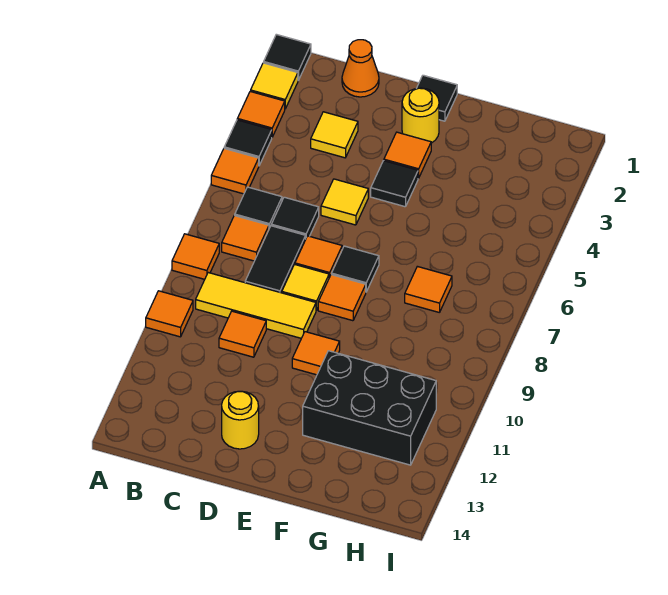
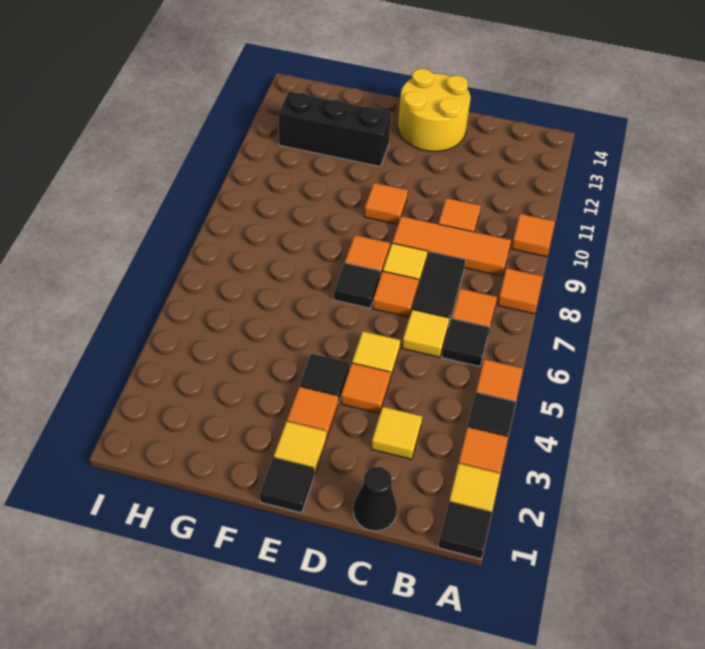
yellow 1x3 tile [196,273,316,338] -> orange 1x3 tile [392,216,511,276]
orange 1x1 cone [342,40,379,97] -> black 1x1 cone [353,467,397,531]
black 1x1 tile [271,197,319,237] -> yellow 1x1 tile [402,309,450,357]
yellow 1x1 round brick [222,391,259,449] -> yellow 2x2 round brick [398,69,470,151]
yellow 1x1 round brick [402,88,439,143] -> yellow 1x1 tile [274,421,327,474]
black 2x3 brick [303,351,436,465] -> black 1x3 brick [278,91,391,167]
orange 1x1 tile [405,266,452,313] -> orange 1x1 tile moved to [341,363,391,414]

